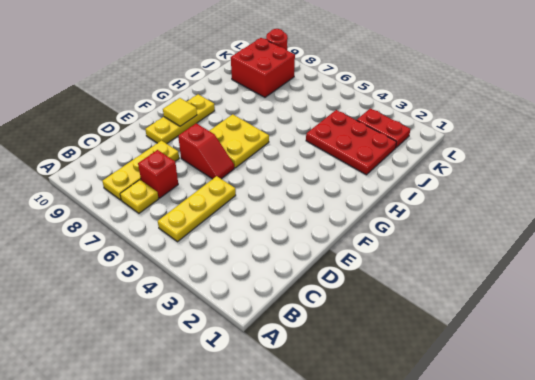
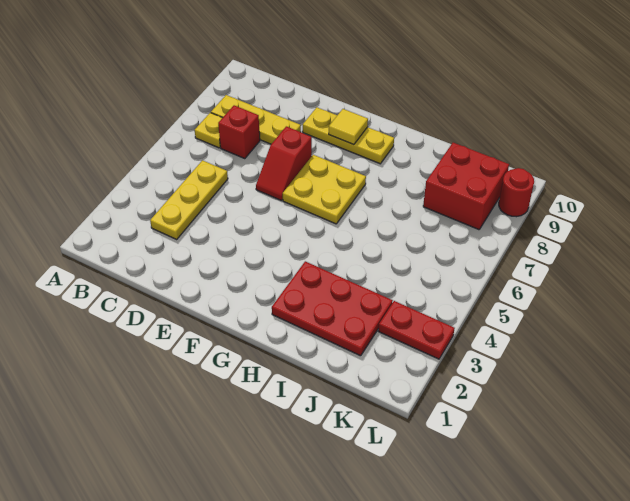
yellow 1x3 plate [158,176,236,242] -> yellow 1x3 plate turned to [150,160,228,239]
red 2x3 plate [306,110,396,175] -> red 2x3 plate turned to [272,261,393,356]
red 1x2 plate [357,108,411,148] -> red 1x2 plate turned to [379,301,455,359]

